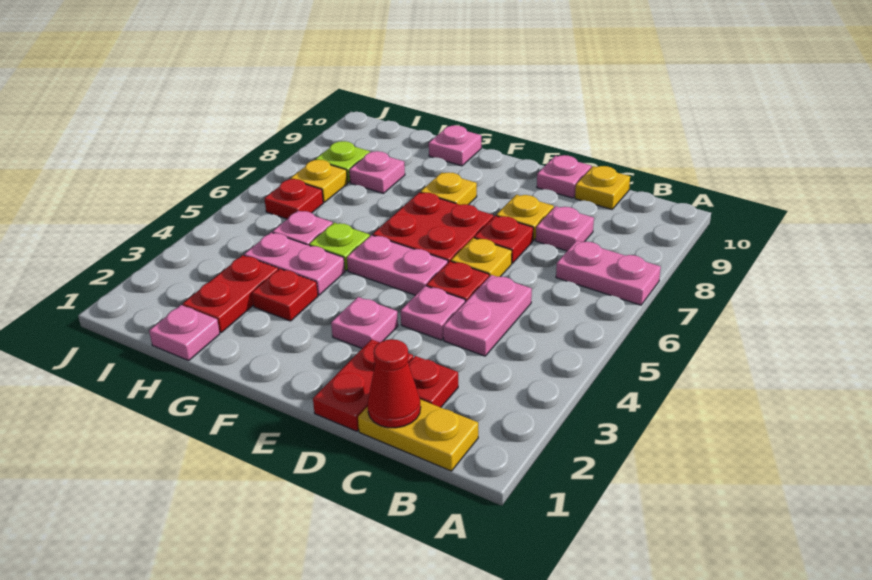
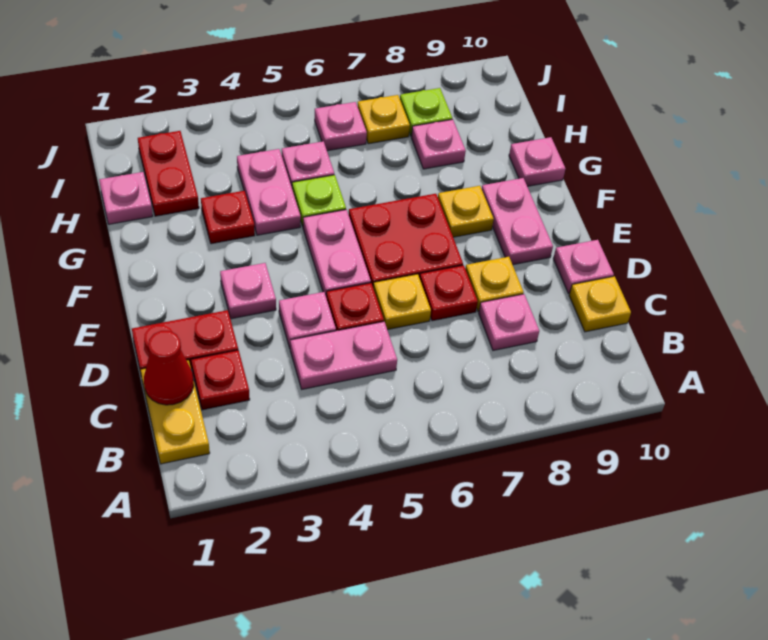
pink 1x2 plate [556,241,661,305] -> pink 1x2 plate moved to [482,178,553,265]
red 1x2 plate [183,255,278,333] -> red 1x2 plate turned to [138,131,199,216]
red 1x1 plate [264,179,323,219] -> pink 1x1 plate [315,102,367,151]

